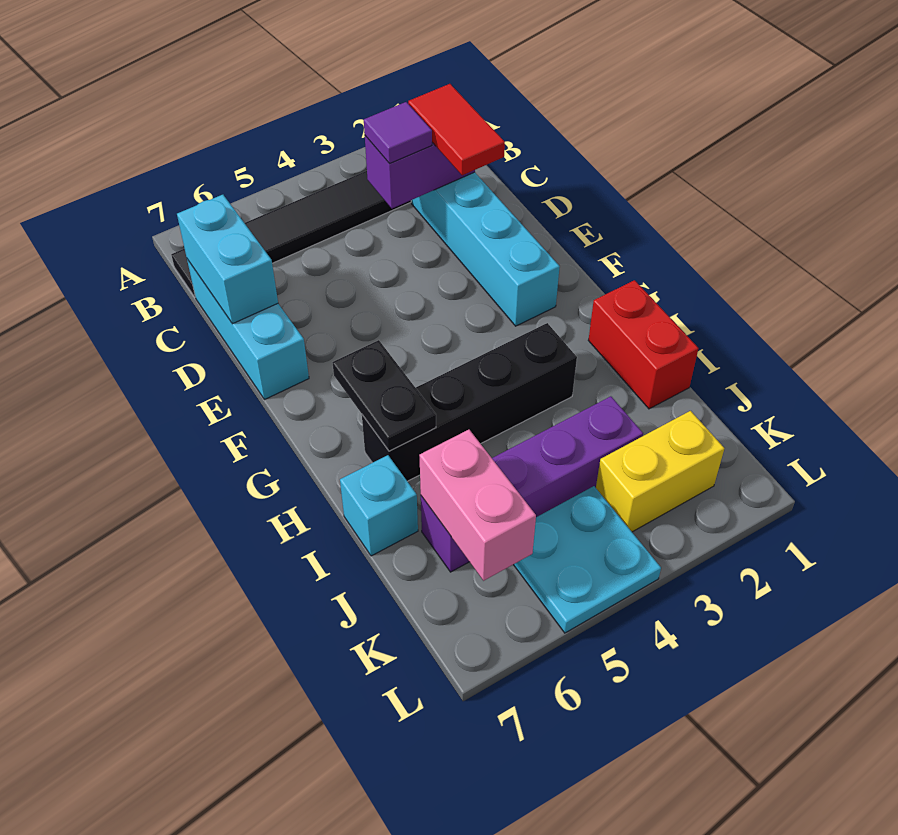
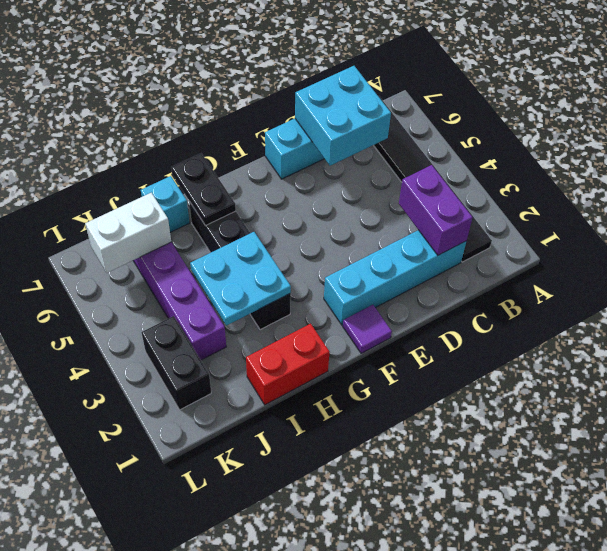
red 1x2 tile [408,84,505,175] -> none
purple 1x1 tile [364,102,432,164] -> purple 1x1 tile moved to [343,305,392,353]
cyan 1x2 brick [177,195,278,324] -> cyan 2x2 brick [295,66,391,166]
black 1x2 plate [333,340,436,451] -> black 1x2 plate turned to [171,153,236,226]
pink 1x2 brick [419,430,536,581] -> white 1x2 brick [85,193,171,273]
yellow 1x2 brick [596,411,724,532] -> black 1x2 brick [141,316,211,410]
cyan 2x2 plate [514,486,661,633] -> cyan 2x2 plate moved to [190,232,291,325]

